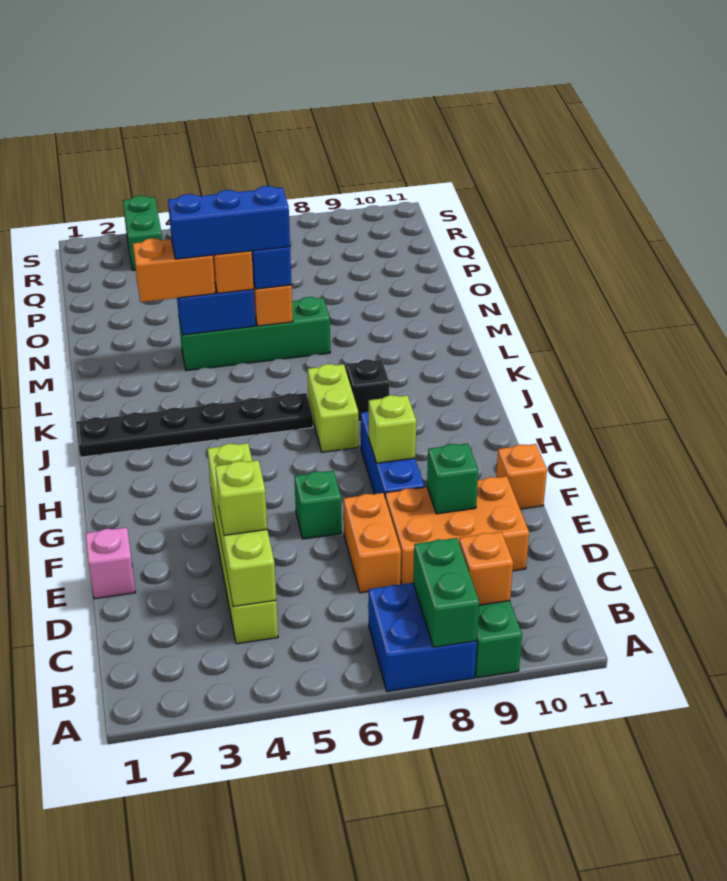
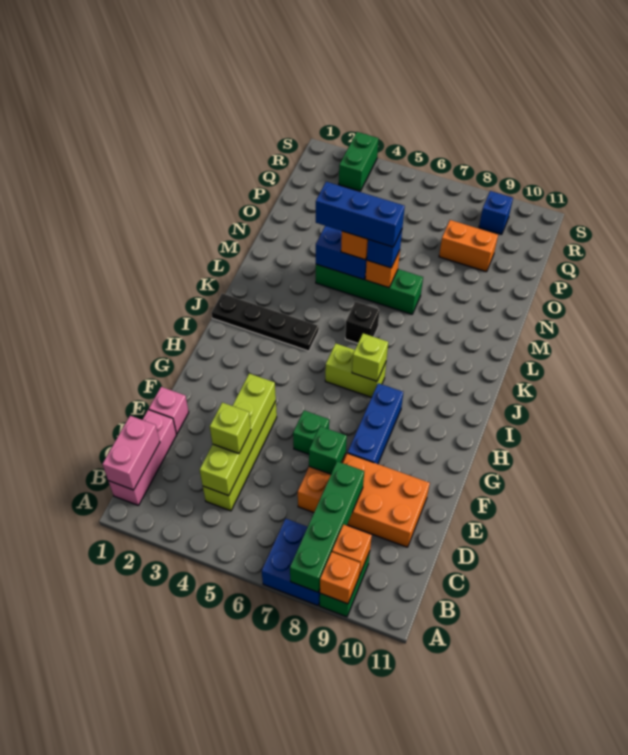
green 1x2 brick [413,538,479,647] -> green 1x4 brick [290,461,364,592]
none -> pink 1x3 brick [109,410,176,505]
none -> pink 1x2 brick [103,416,160,490]
green 1x1 brick [427,443,478,514] -> green 1x1 brick moved to [309,426,347,474]
orange 1x1 brick [496,444,547,509] -> orange 1x1 brick moved to [320,552,360,604]
lime 1x1 brick [369,395,416,463] -> lime 1x1 brick moved to [352,333,388,381]
lime 1x2 brick [308,364,359,452] -> lime 1x2 brick turned to [325,343,386,397]
black 1x6 plate [76,393,313,457] -> black 1x4 plate [211,293,319,351]
black 1x1 brick [346,359,389,422] -> black 1x1 brick moved to [345,302,379,343]
orange 1x2 brick [133,238,215,302] -> orange 1x2 brick moved to [439,220,498,272]
none -> blue 1x1 brick [479,191,513,234]

